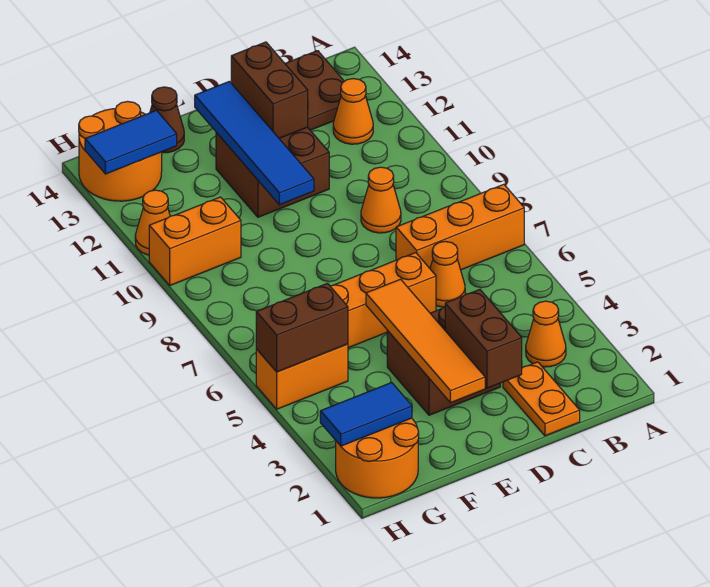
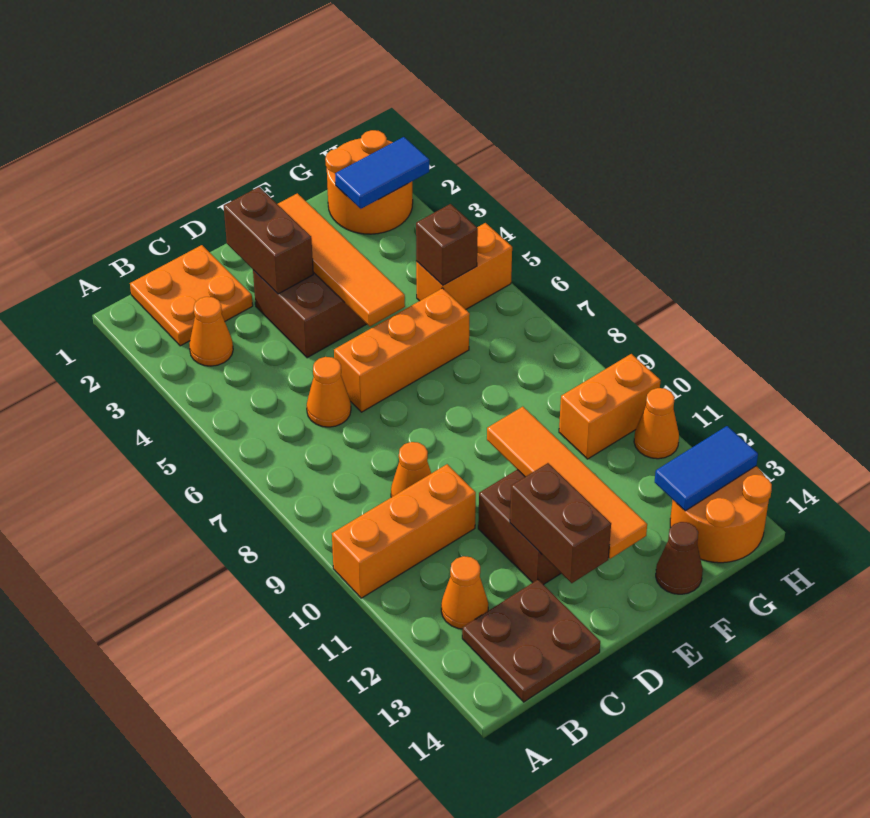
orange 1x3 brick [396,184,524,270] -> orange 1x3 brick moved to [332,464,476,598]
orange 1x2 plate [503,362,580,436] -> orange 2x2 plate [130,245,253,346]
blue 1x4 tile [195,81,314,205] -> orange 1x4 tile [487,407,647,559]
brown 1x2 brick [256,283,348,372] -> brown 1x1 brick [416,204,478,285]

